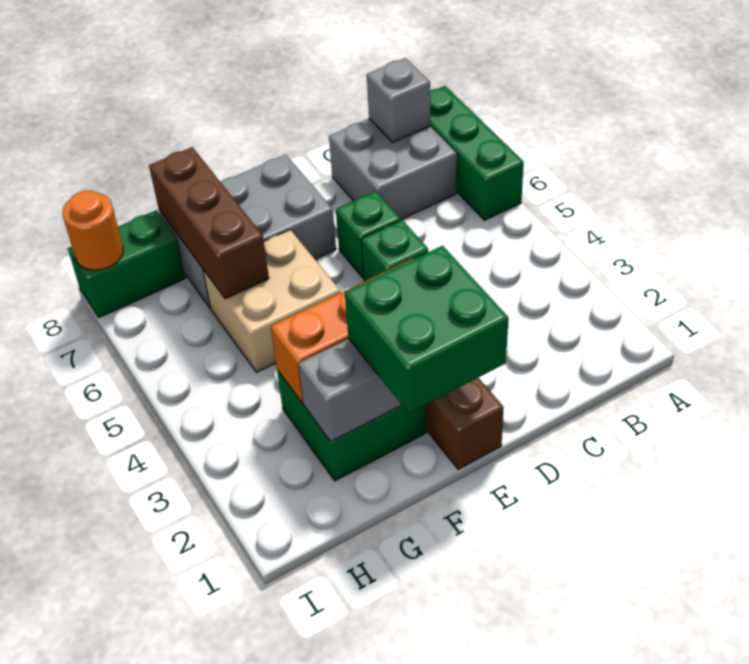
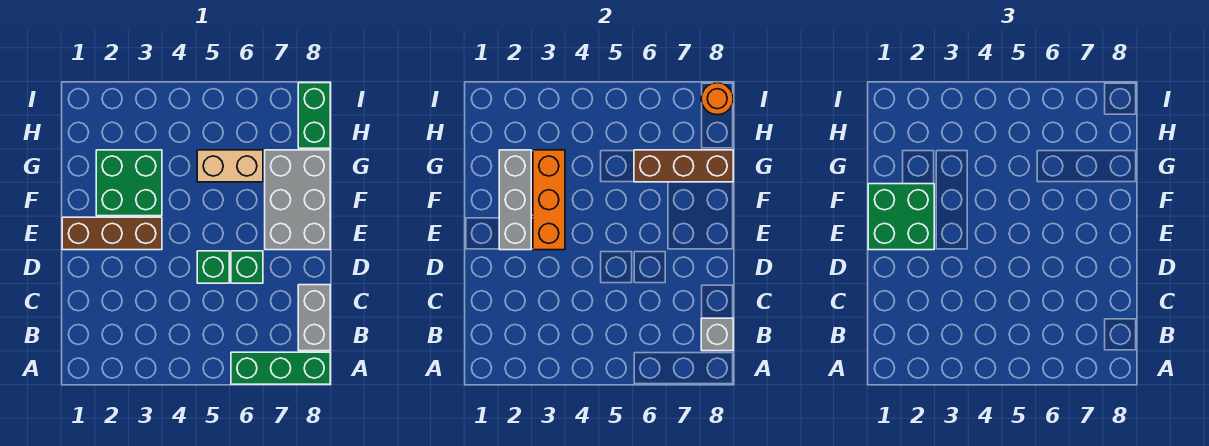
grey 2x2 brick [329,119,457,219] -> grey 1x2 brick [298,285,330,351]
tan 2x2 brick [203,230,340,372] -> tan 1x2 brick [197,150,263,182]

